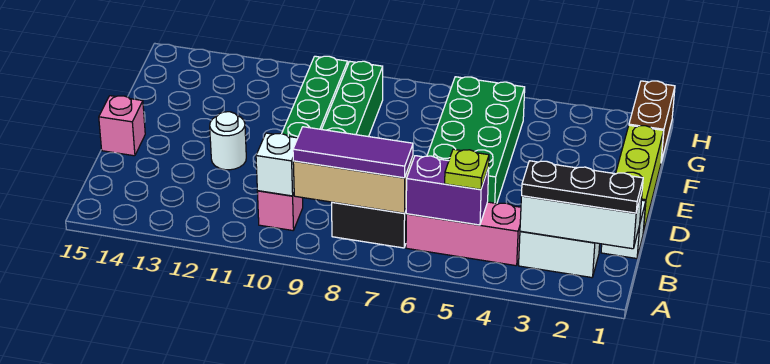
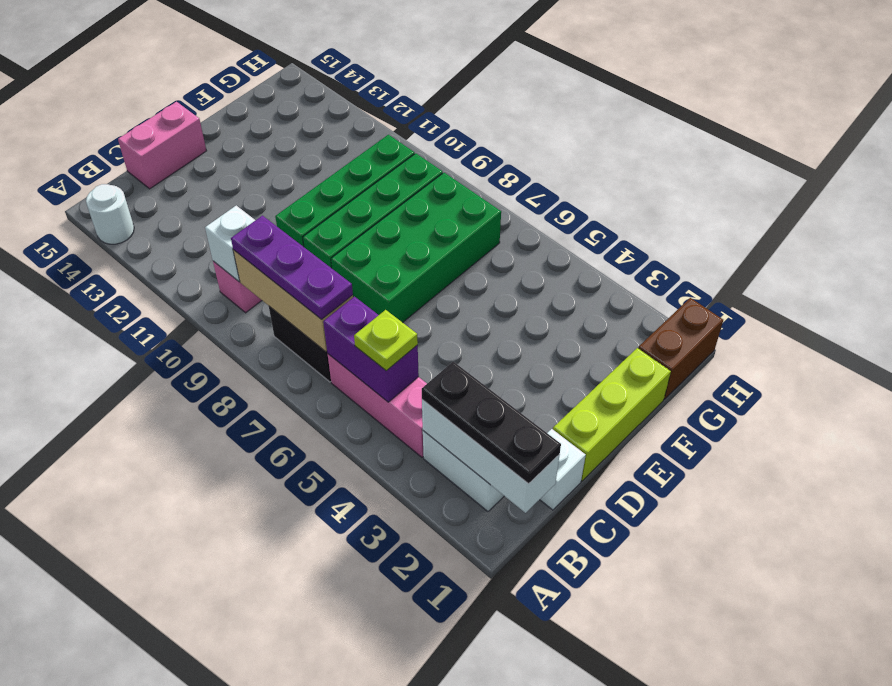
purple 1x3 tile [293,127,413,178] -> purple 1x3 plate [231,216,353,319]
green 2x4 brick [427,77,525,203] -> green 2x4 brick moved to [331,173,501,323]
white 1x1 round brick [210,112,246,170] -> white 1x1 round brick moved to [86,184,134,244]
pink 1x1 brick [99,96,145,156] -> pink 1x2 brick [118,102,206,189]

